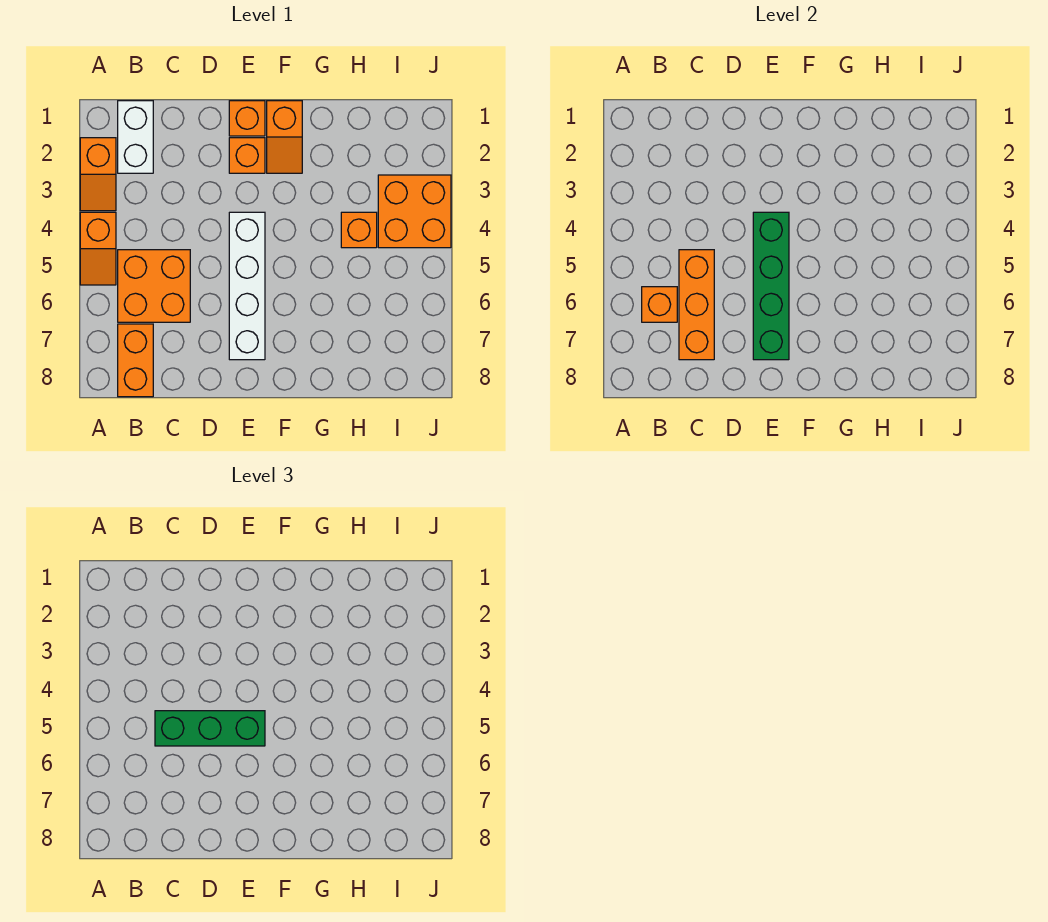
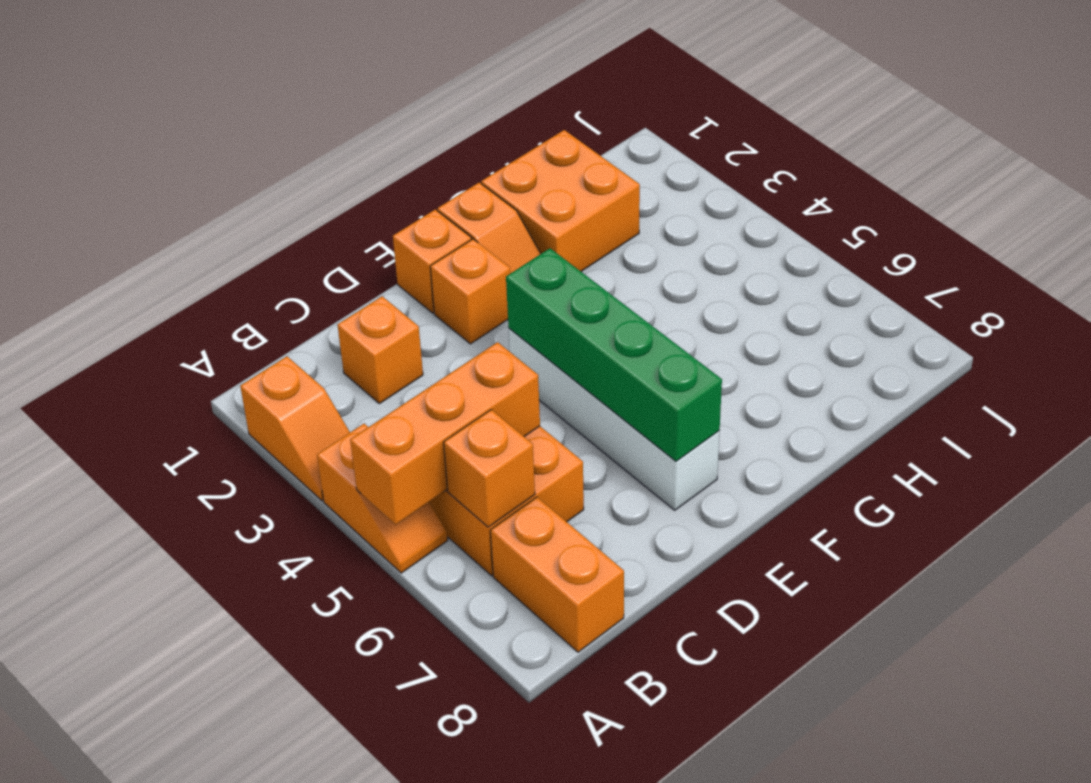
white 1x2 brick [118,101,153,173] -> none
orange 1x3 brick [679,250,714,360] -> orange 1x3 brick turned to [350,342,540,525]
green 1x3 brick [155,711,265,746] -> none
orange 1x1 brick [341,212,377,248] -> orange 1x1 brick moved to [338,296,423,404]
orange 2x2 brick [378,175,451,248] -> orange 2x2 brick moved to [481,130,640,271]

